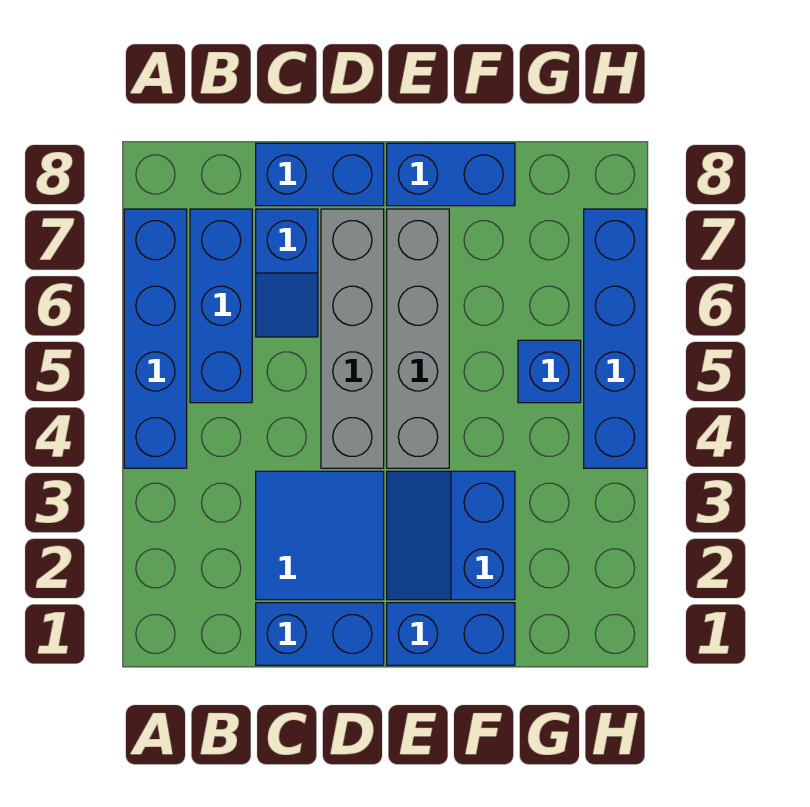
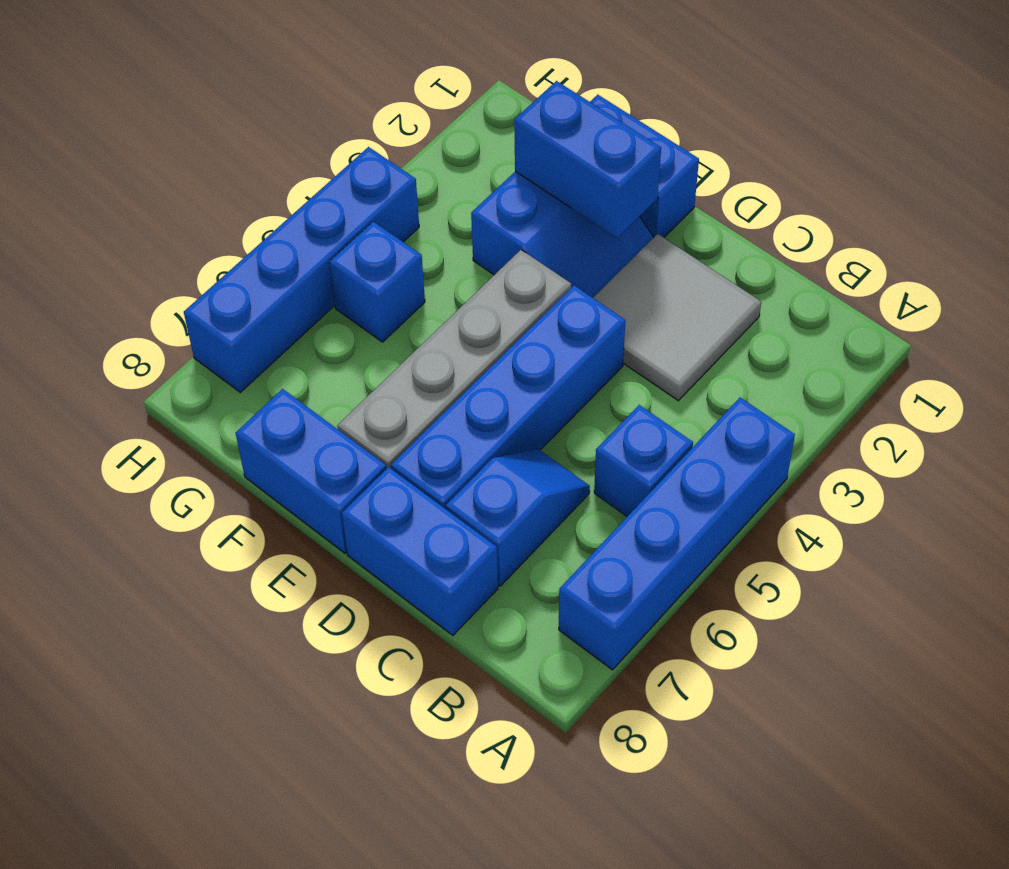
blue 1x3 brick [190,209,252,403] -> blue 1x1 brick [594,405,693,516]
blue 1x2 brick [256,603,384,665] -> blue 1x2 brick moved to [514,81,661,238]
blue 2x2 tile [256,471,384,600] -> grey 2x2 tile [593,234,761,401]
grey 1x4 brick [321,209,384,468] -> blue 1x4 brick [391,286,625,509]

